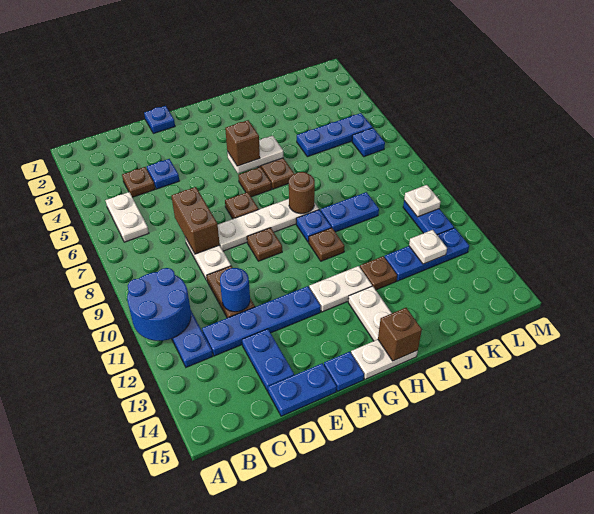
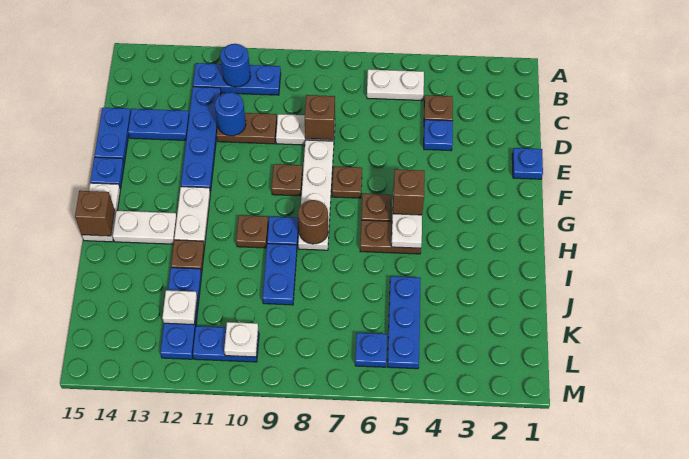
blue 2x2 round brick [127,268,191,341] -> blue 1x1 round brick [220,44,250,87]
brown 1x2 brick [171,187,220,254] -> brown 1x1 brick [305,95,335,140]

